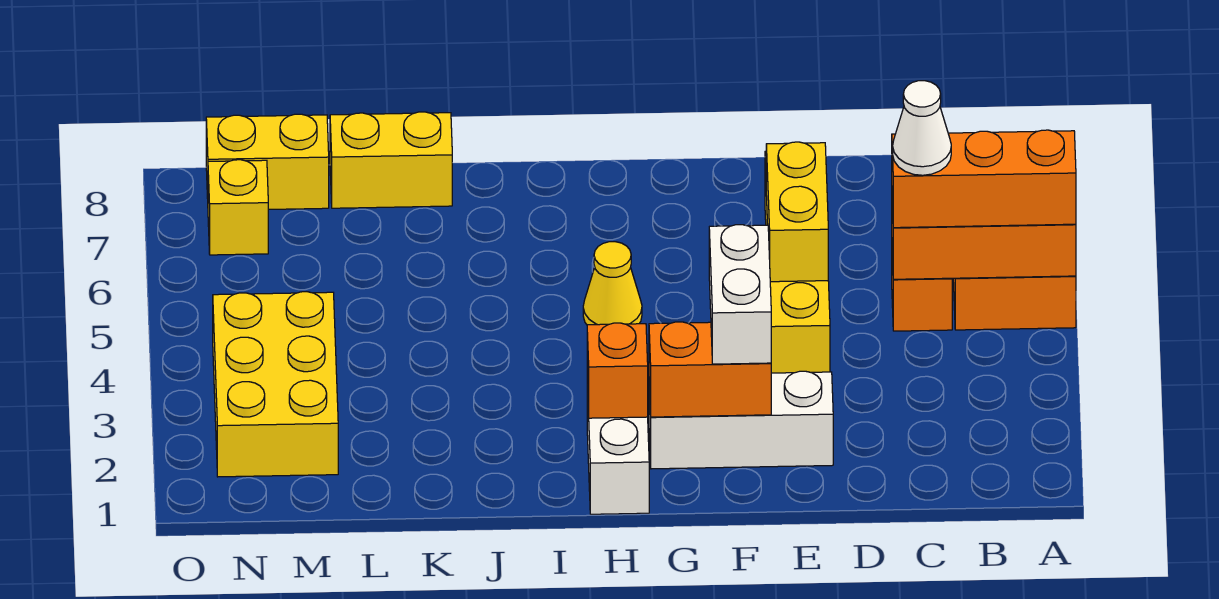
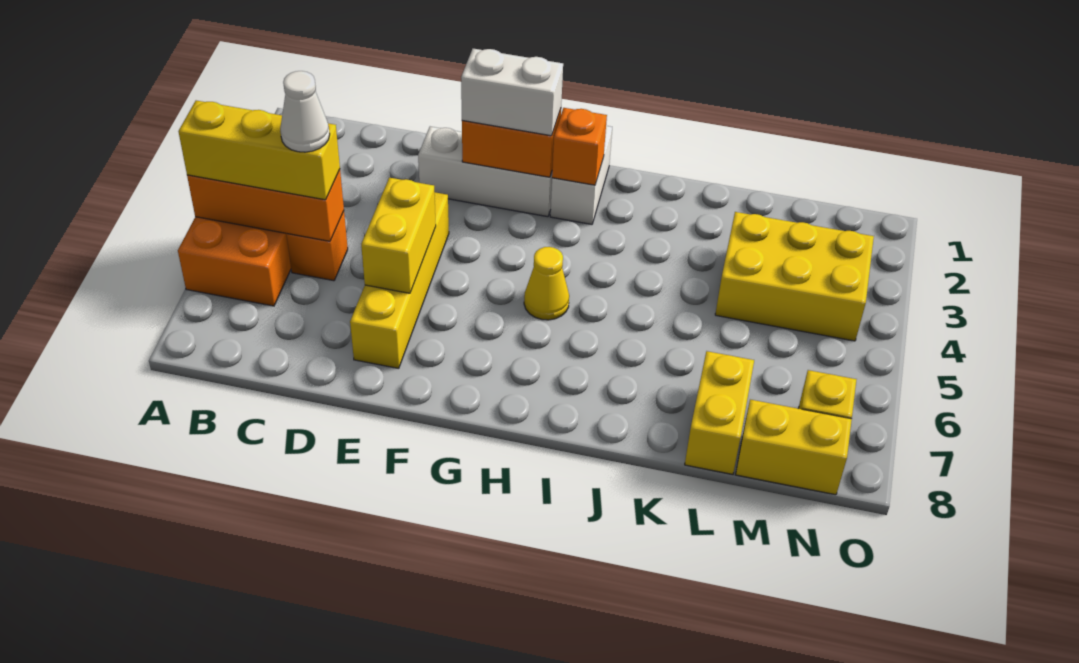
orange 1x3 brick [892,130,1076,228] -> yellow 1x3 brick [178,101,340,200]
white 1x2 brick [709,225,771,364] -> white 1x2 brick turned to [461,49,563,136]
yellow 1x2 brick [330,112,452,208] -> yellow 1x2 brick turned to [685,351,754,474]
yellow 2x3 brick [213,292,338,477] -> yellow 2x3 brick turned to [715,212,874,341]

